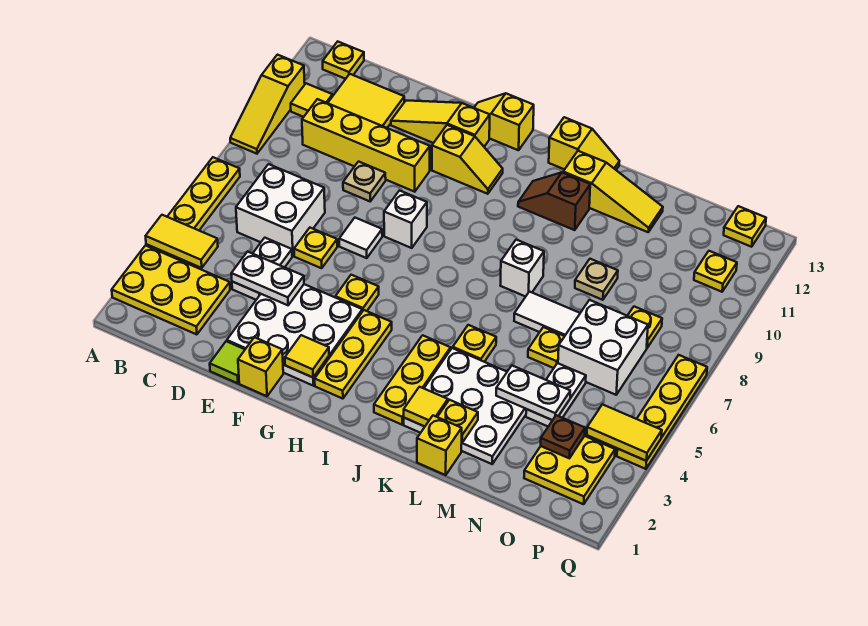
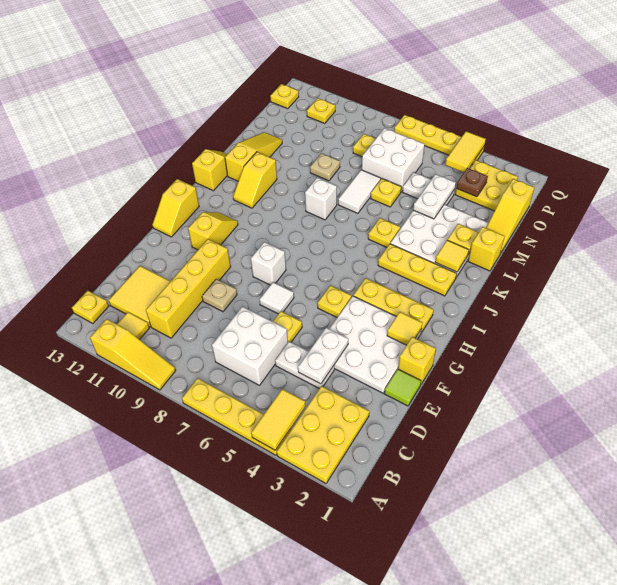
yellow 1x3 slope [391,101,490,147] -> yellow 1x3 slope moved to [486,179,534,254]
brown 1x2 slope [518,173,590,230] -> yellow 1x2 slope [233,152,277,208]

